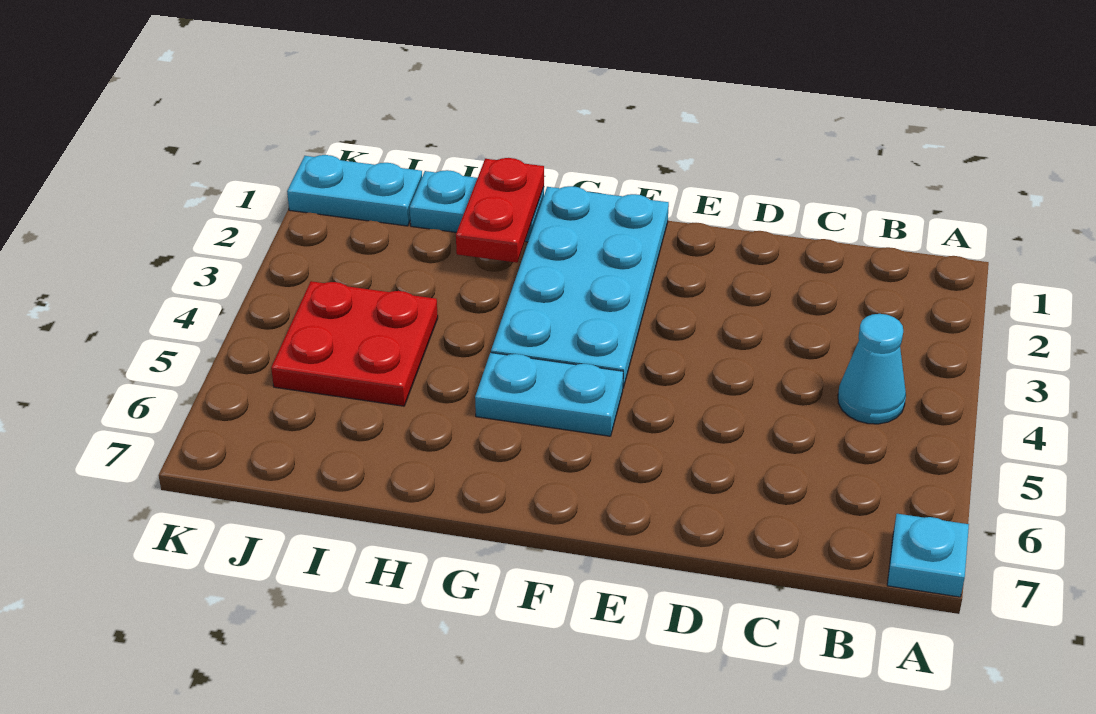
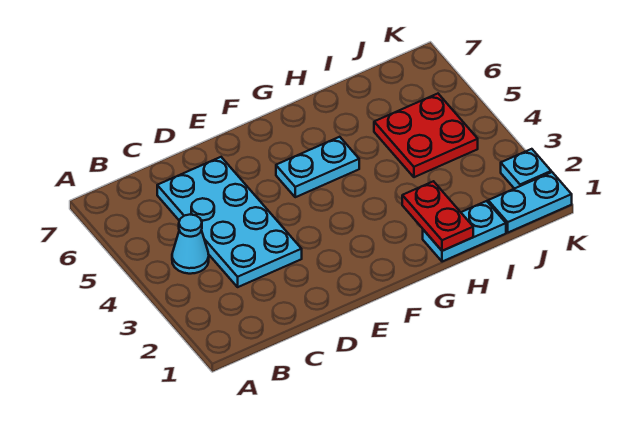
cyan 1x1 plate [887,514,969,597] -> cyan 1x1 plate moved to [501,149,551,189]
cyan 2x4 plate [491,186,669,388] -> cyan 2x4 plate moved to [157,157,302,287]

